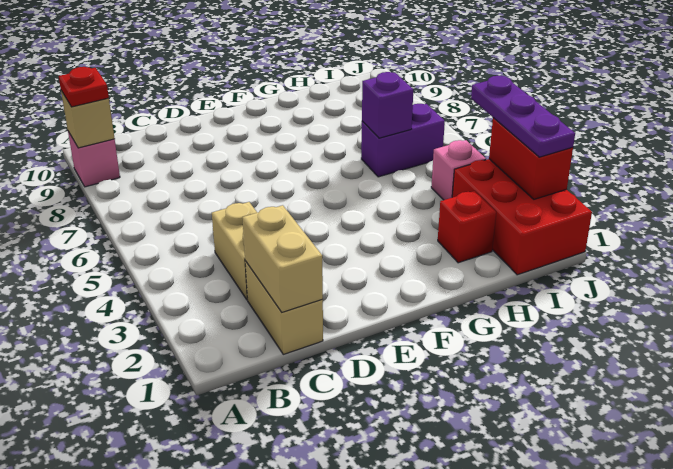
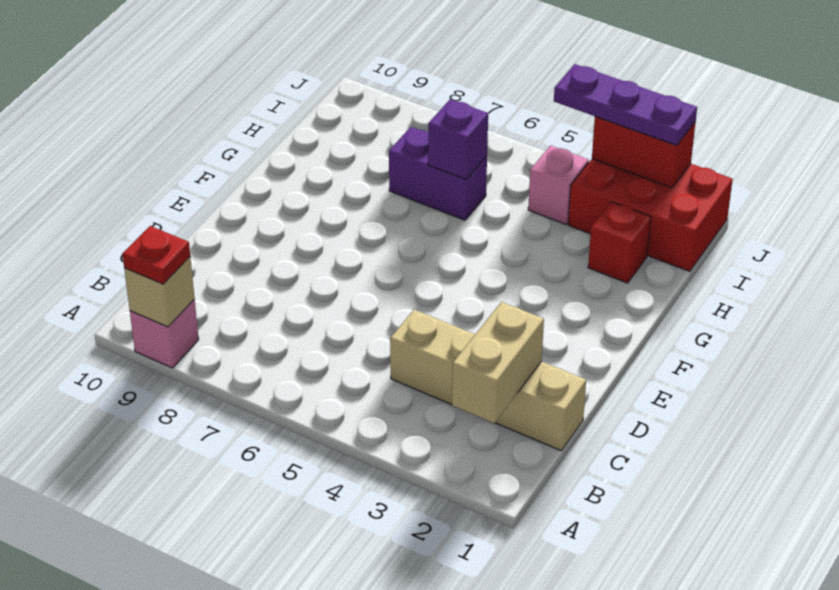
tan 1x2 brick [242,205,323,312] -> tan 1x2 brick turned to [452,302,544,423]
purple 1x2 brick [361,104,445,177] -> purple 1x2 brick turned to [389,127,487,220]

